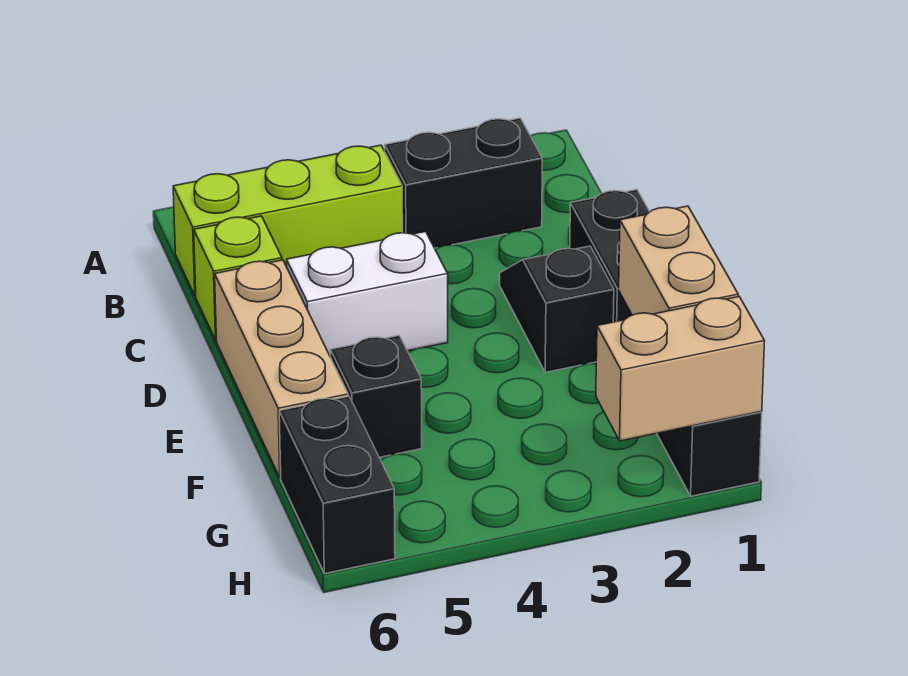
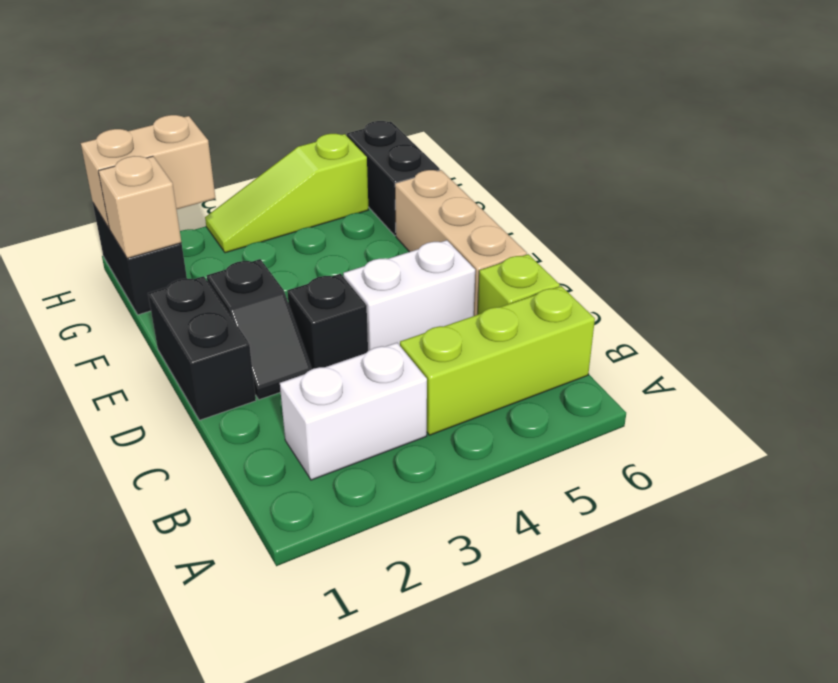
black 1x2 brick [385,118,542,248] -> white 1x2 brick [280,343,427,480]
tan 1x2 brick [619,206,738,315] -> tan 1x1 brick [98,156,181,259]
black 1x1 brick [330,336,422,457] -> black 1x1 brick moved to [287,274,368,369]
none -> lime 1x3 slope [205,134,369,253]

